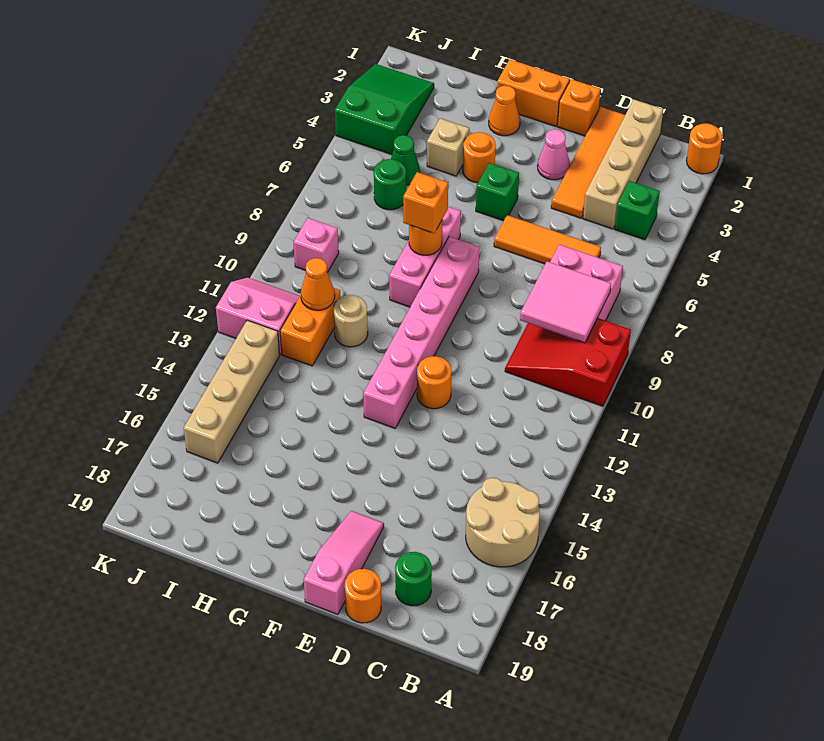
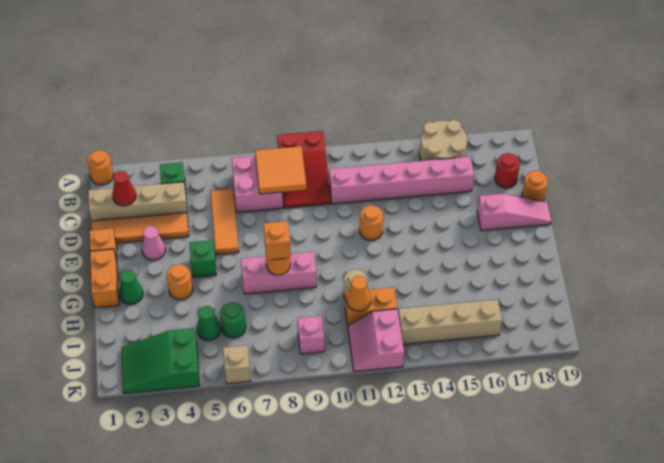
pink 2x2 tile [520,261,611,343] -> orange 2x2 tile [255,146,306,194]
none -> red 1x1 cone [112,171,136,206]
green 1x1 round brick [395,552,432,606] -> red 1x1 round brick [495,153,520,188]
pink 1x3 slope [304,511,384,615] -> pink 1x3 slope turned to [477,194,551,231]
pink 1x6 brick [363,237,479,428] -> pink 1x6 brick moved to [329,157,474,204]
orange 1x1 cone [489,85,520,136] -> green 1x1 cone [119,270,143,304]
tan 1x1 brick [427,118,469,176] -> tan 1x1 brick moved to [223,345,251,384]

